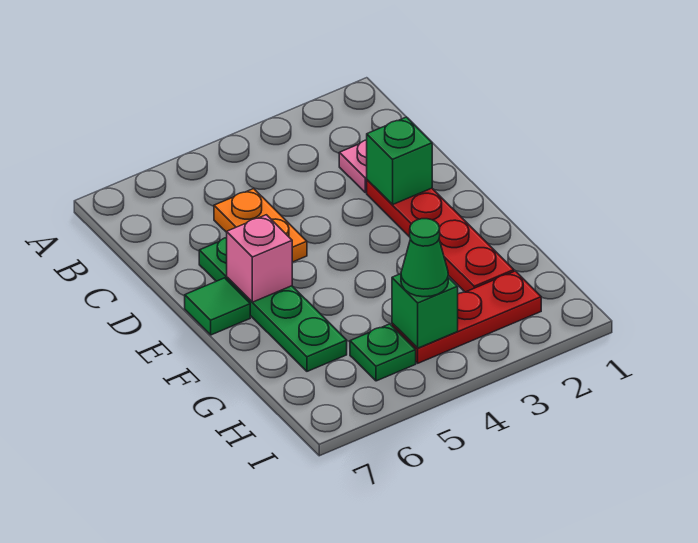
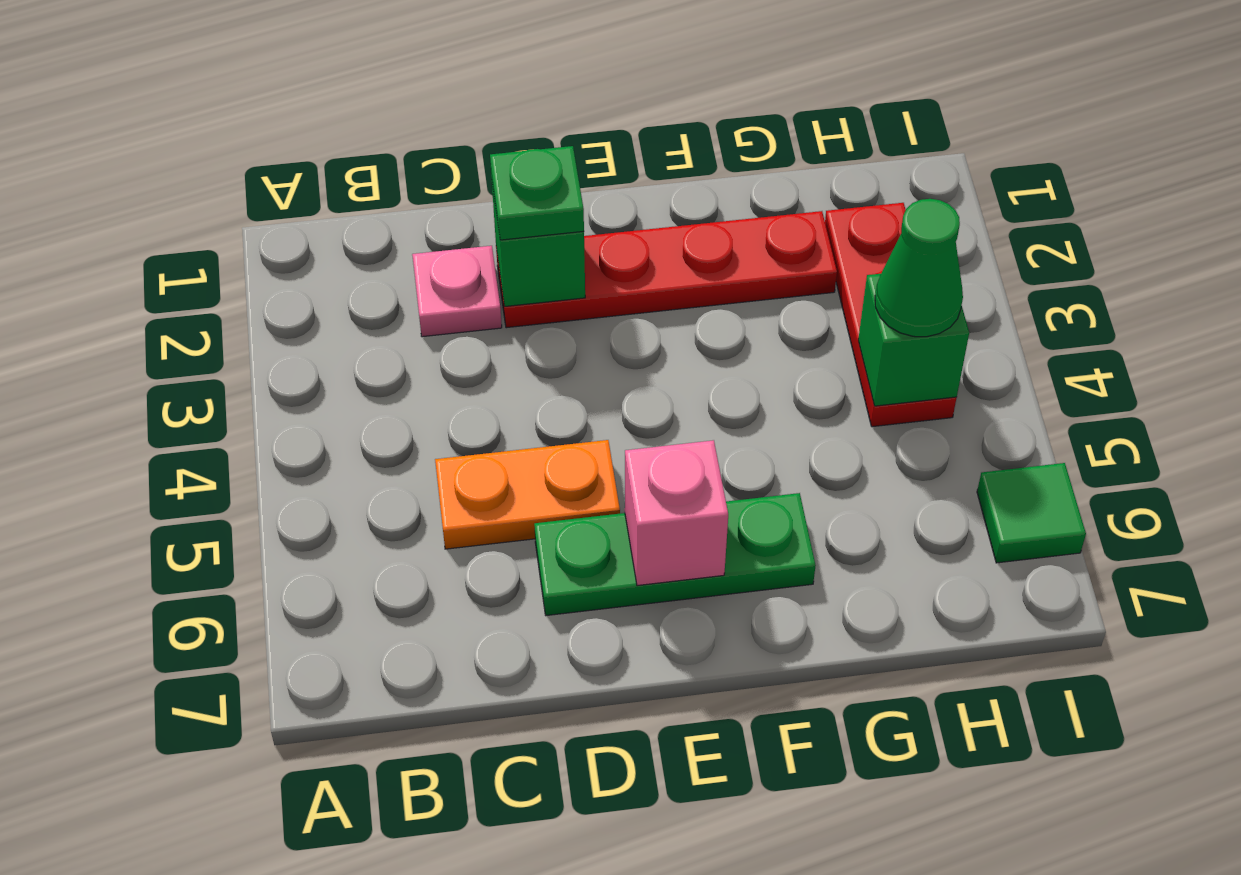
green 1x4 plate [199,238,347,371] -> green 1x3 plate [534,493,816,616]
green 1x1 tile [185,278,250,335] -> green 1x1 tile moved to [977,463,1086,563]
green 1x1 plate [350,324,416,381] -> green 1x1 plate moved to [490,146,584,240]

